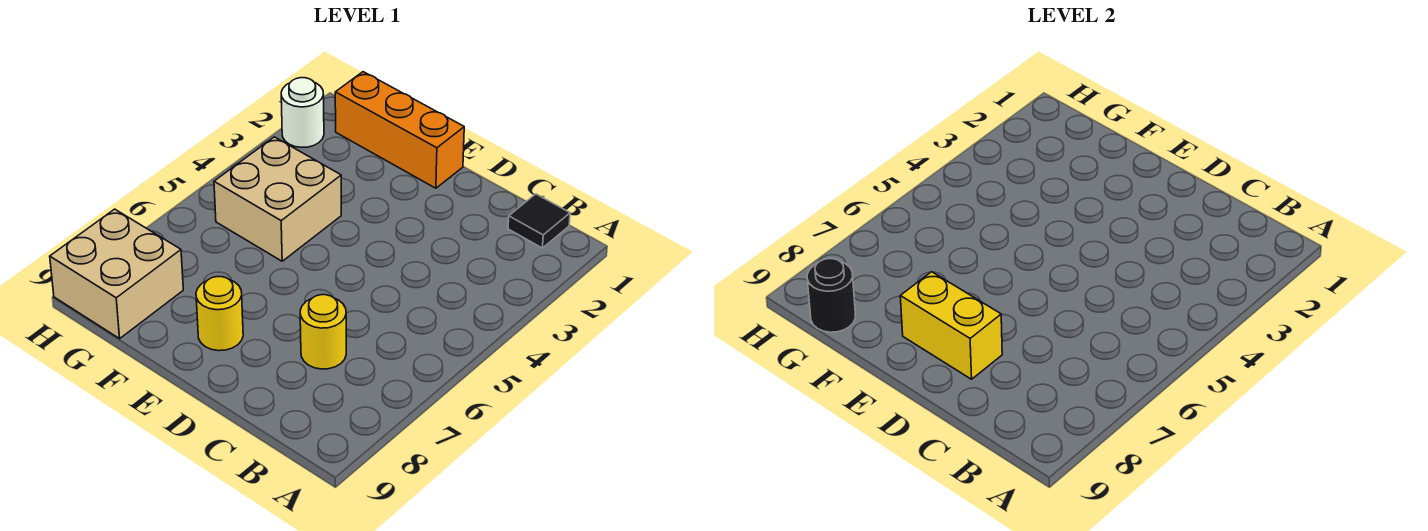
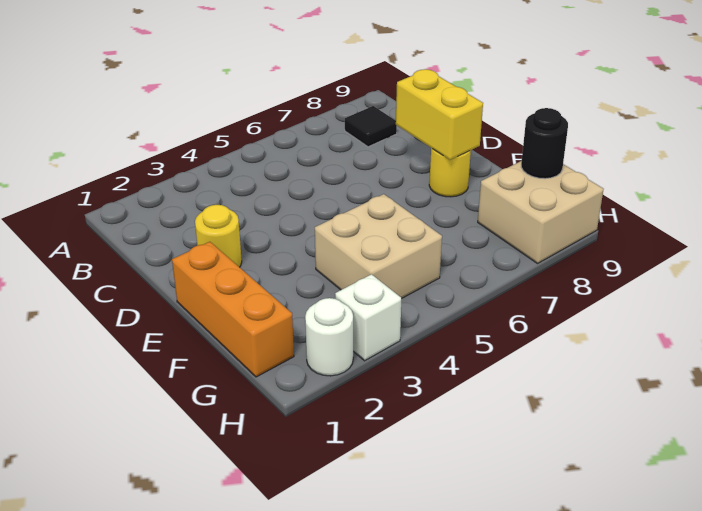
black 1x1 tile [508,194,570,248] -> black 1x1 tile moved to [345,106,397,147]
yellow 1x1 round brick [300,295,346,369] -> yellow 1x1 round brick moved to [195,205,242,267]
none -> white 1x1 brick [335,274,401,361]

